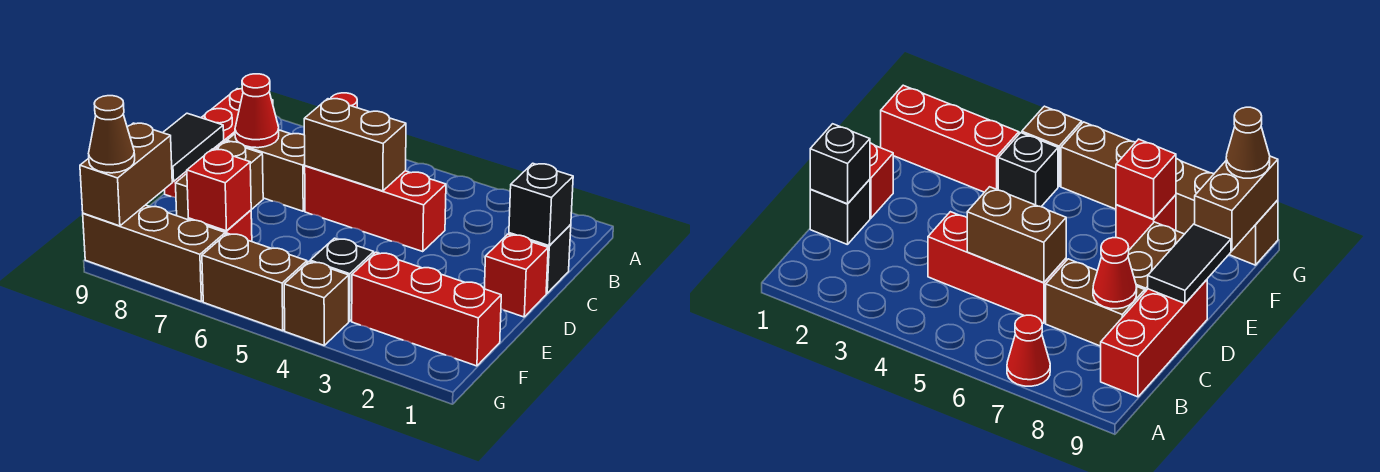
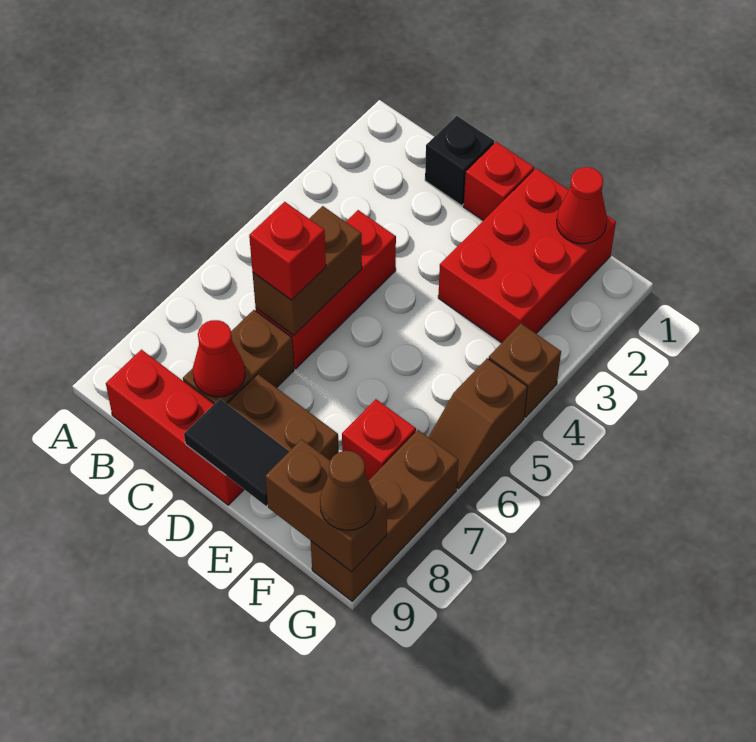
red 1x1 cone [1007,315,1050,386] -> red 1x1 cone moved to [557,167,607,244]
black 1x1 brick [509,163,573,246] -> none
red 1x3 brick [352,252,501,366] -> red 2x3 brick [438,168,616,343]
black 1x1 brick [310,238,374,321] -> none
red 1x1 brick [187,149,251,231] -> red 1x1 brick moved to [249,202,326,300]
brown 1x2 brick [202,233,307,331] -> brown 1x2 slope [429,358,528,489]

